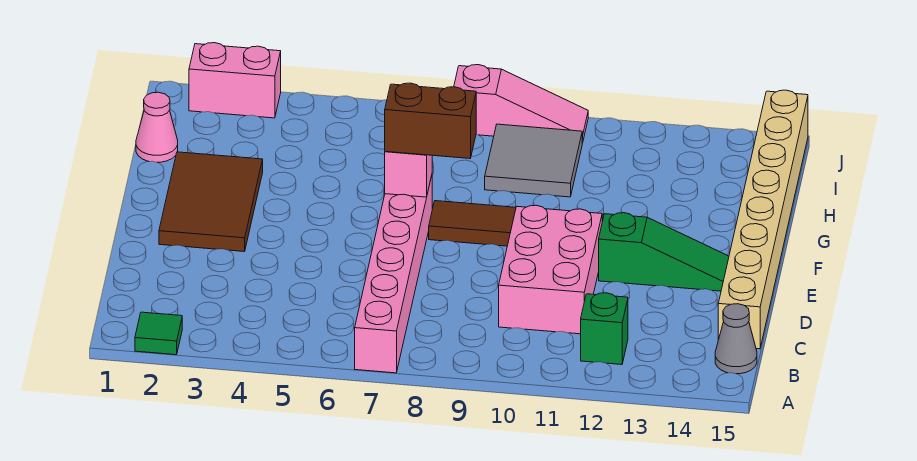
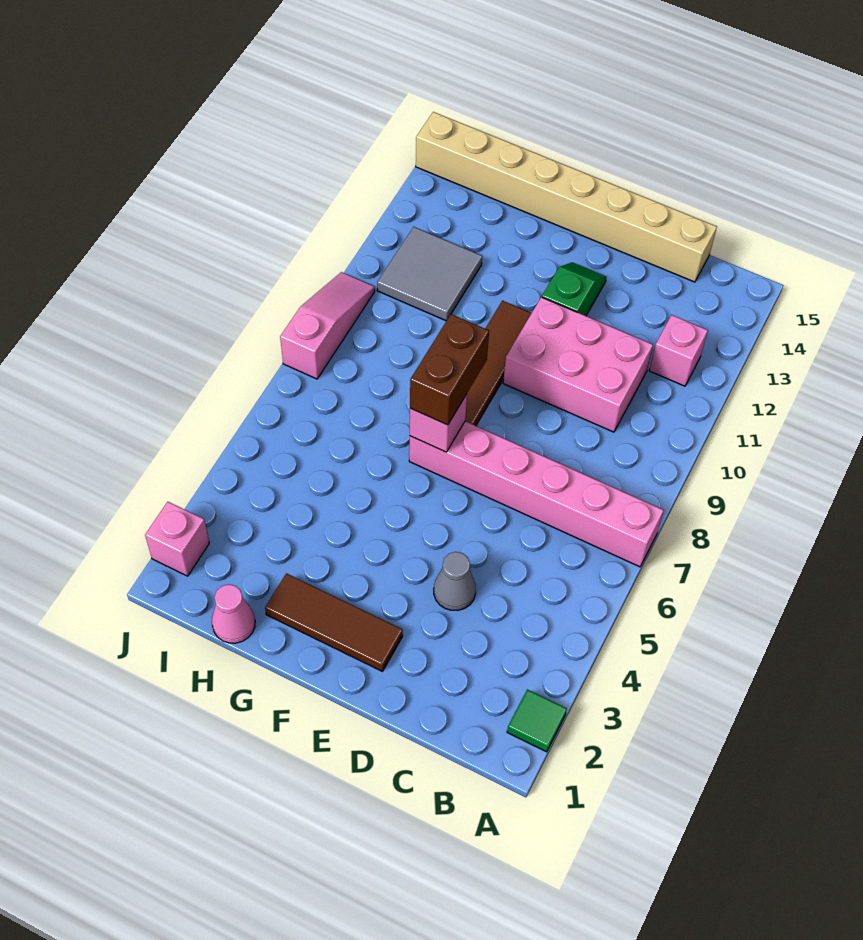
green 1x1 brick [581,293,628,365] -> pink 1x1 brick [649,315,708,386]
grey 1x1 cone [715,304,757,374] -> grey 1x1 cone moved to [434,552,476,610]
brown 2x3 tile [159,152,263,252] -> brown 1x3 tile [265,573,403,671]
green 1x3 slope [599,213,729,291] -> green 1x2 slope [542,262,606,316]
grey 2x2 tile [485,124,582,197] -> grey 2x2 tile moved to [377,227,482,321]
pink 1x2 brick [189,43,281,118] -> pink 1x1 brick [145,502,209,576]

